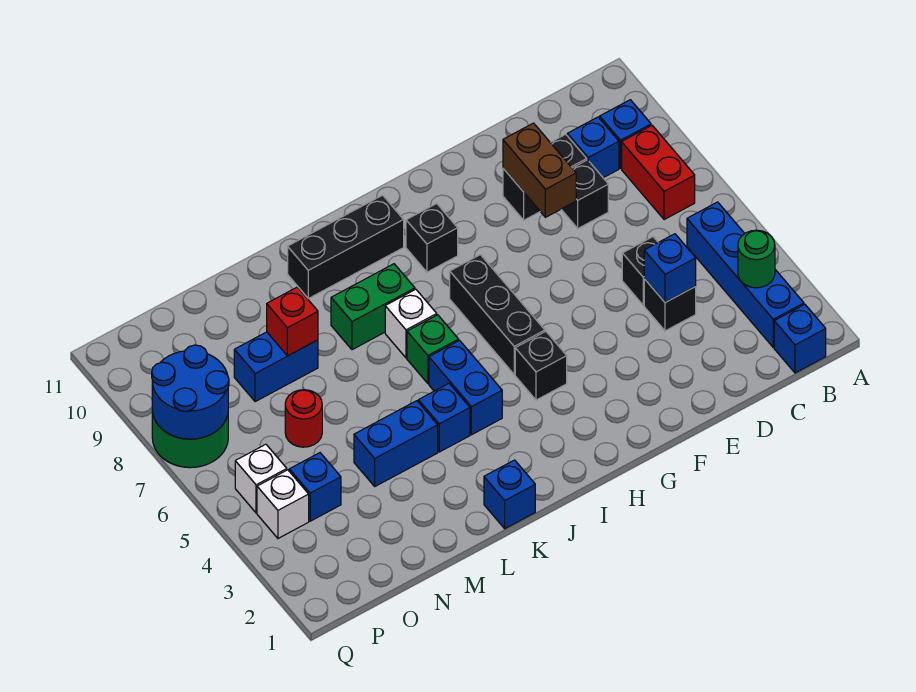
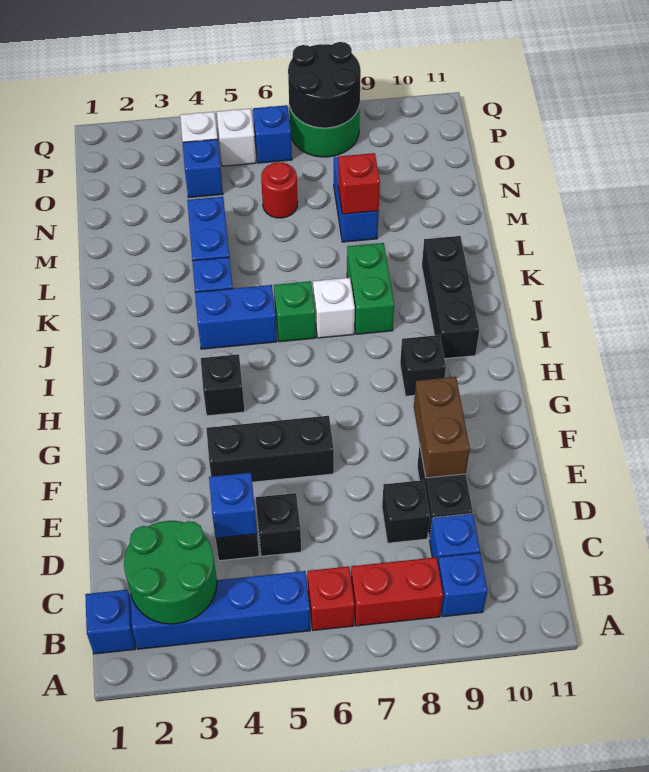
green 1x1 round brick [738,230,775,288] -> green 2x2 round brick [124,521,217,624]
none -> red 1x1 brick [308,566,355,630]
brown 1x2 brick [503,123,576,217] -> brown 1x2 brick turned to [414,377,470,478]
black 1x3 brick [450,255,545,374] -> black 1x3 brick moved to [206,416,334,482]
blue 1x1 brick [484,460,535,529] -> blue 1x1 brick moved to [253,105,292,163]
blue 2x2 round brick [152,345,229,439] -> black 2x2 round brick [288,42,361,128]

